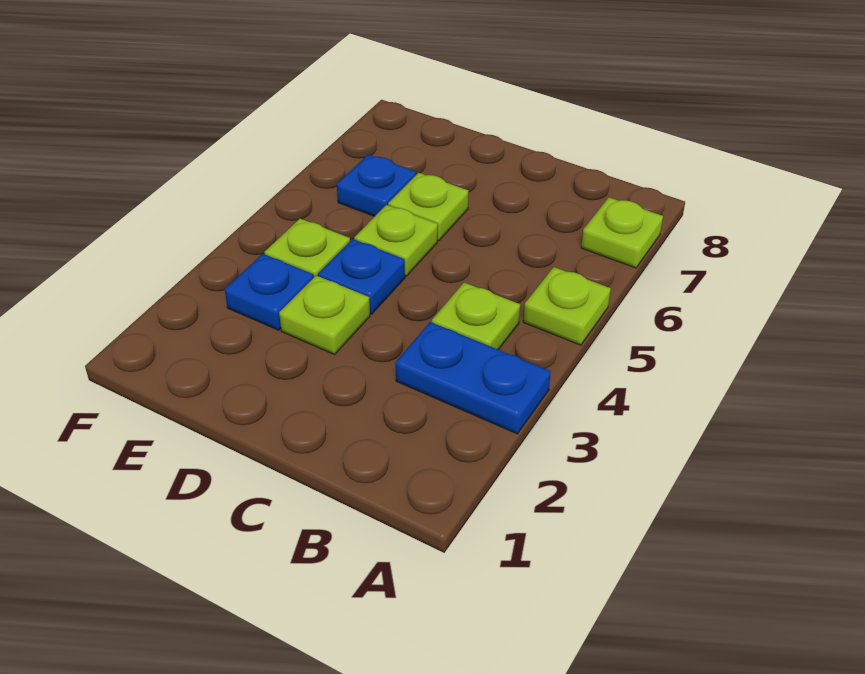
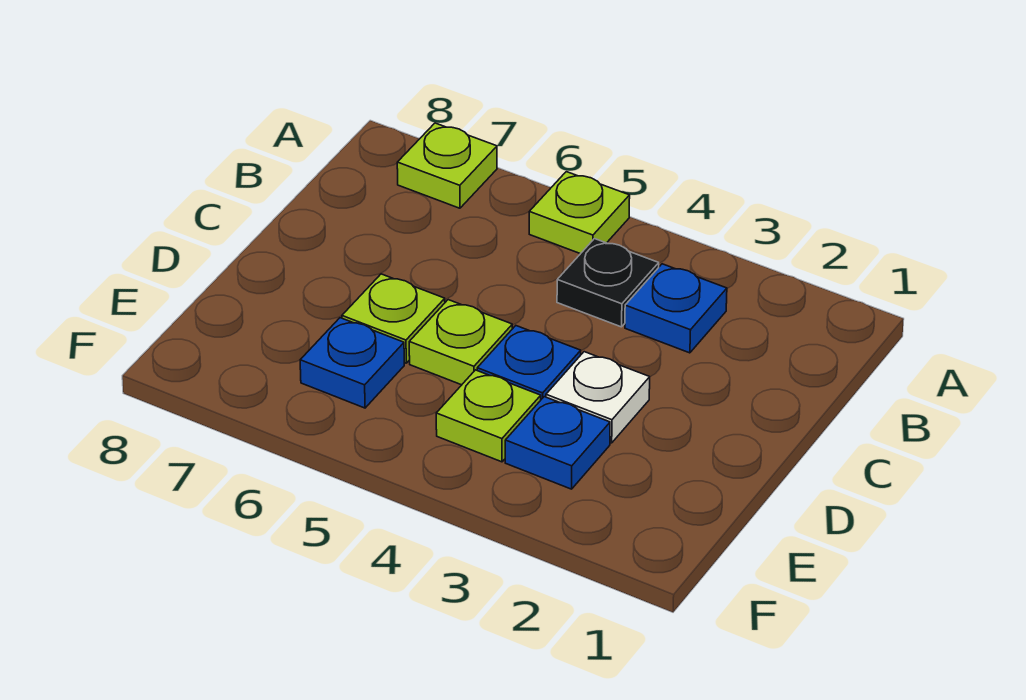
blue 1x2 plate [395,322,551,434] -> blue 1x1 plate [625,264,727,353]
lime 1x1 plate [432,282,520,349] -> black 1x1 plate [557,239,659,327]
lime 1x1 plate [279,276,370,354] -> white 1x1 plate [546,352,650,443]

